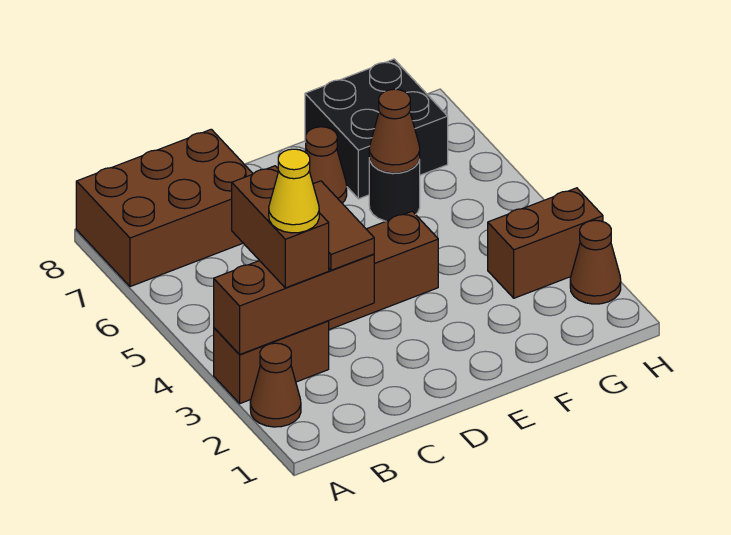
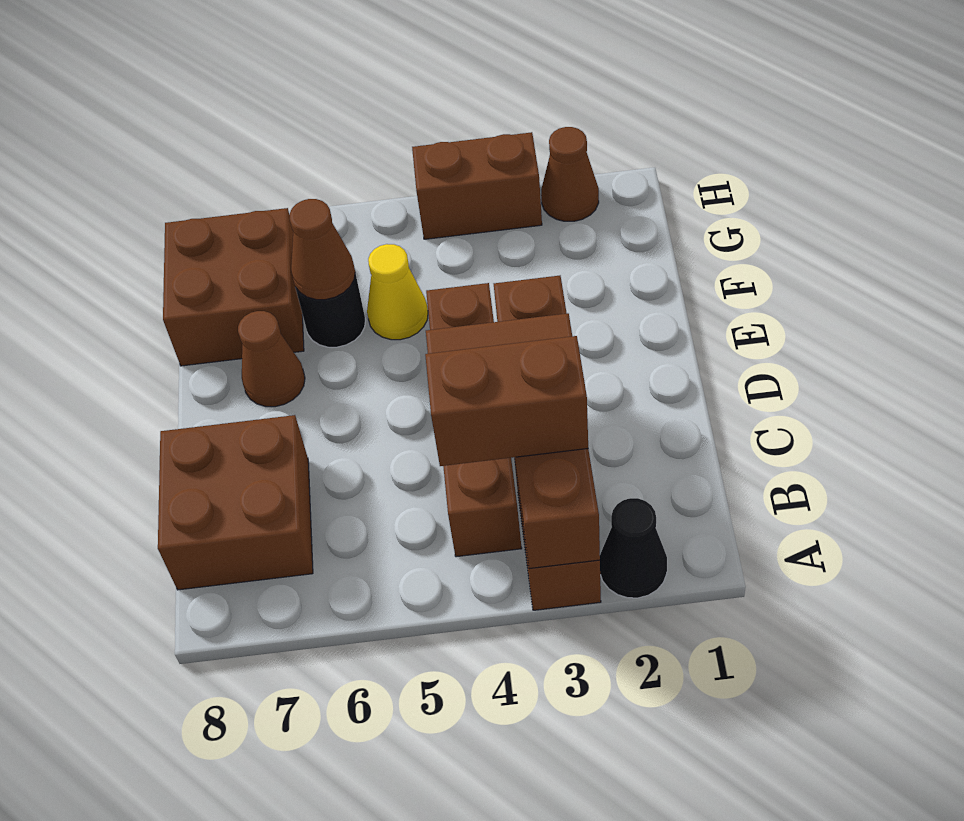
brown 1x1 cone [250,343,301,427] -> black 1x1 cone [600,498,667,598]
brown 1x3 brick [214,254,374,355] -> brown 1x4 brick [494,276,600,569]
brown 2x3 brick [76,129,253,287] -> brown 2x2 brick [158,415,313,590]
yellow 1x1 cone [269,149,319,233] -> yellow 1x1 cone moved to [367,244,428,340]
black 2x2 brick [305,59,448,199] -> brown 2x2 brick [163,208,304,366]
brown 1x2 brick [488,188,603,298] -> brown 1x2 brick turned to [412,132,542,239]

